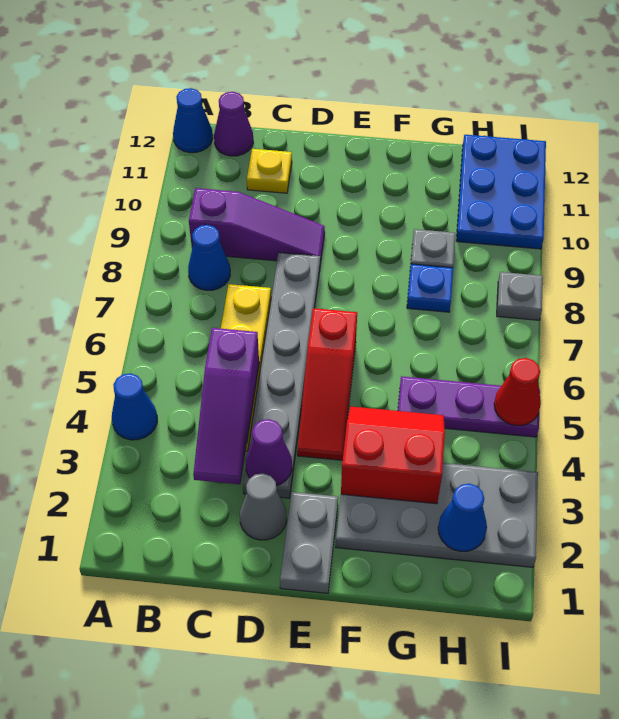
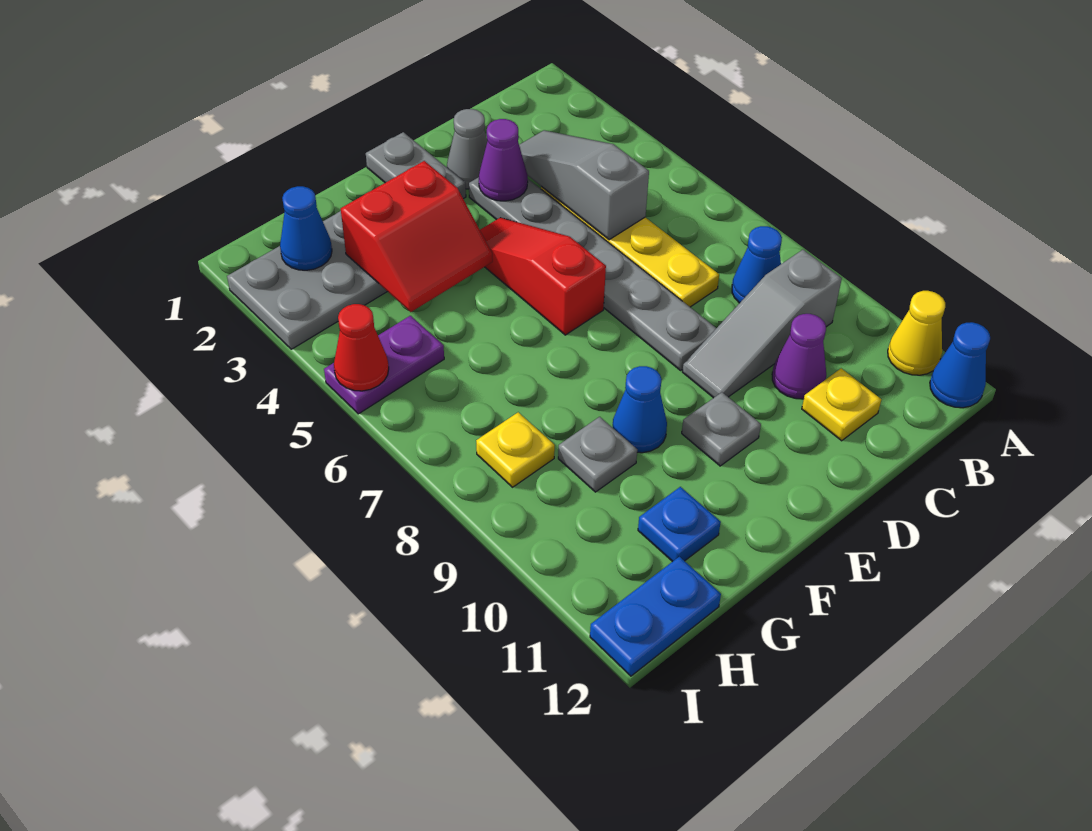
blue 1x1 cone [112,373,157,440] -> blue 1x1 cone moved to [613,366,667,453]
none -> yellow 1x1 cone [888,291,945,375]
purple 1x3 slope [189,188,325,264] -> grey 1x3 slope [682,250,842,398]
purple 1x1 cone [214,92,253,156] -> purple 1x1 cone moved to [772,314,826,399]
purple 1x3 slope [193,328,259,484] -> grey 1x3 slope [519,130,649,240]
purple 1x3 plate [398,376,540,437] -> purple 1x2 plate [324,316,444,414]
blue 1x1 plate [407,264,453,312] -> blue 1x1 plate moved to [638,487,721,562]
none -> yellow 1x1 plate [476,412,555,487]
blue 2x3 plate [456,135,546,249] -> blue 1x2 plate [590,557,721,676]
grey 1x1 plate [497,272,543,320] -> grey 1x1 plate moved to [682,392,761,466]

